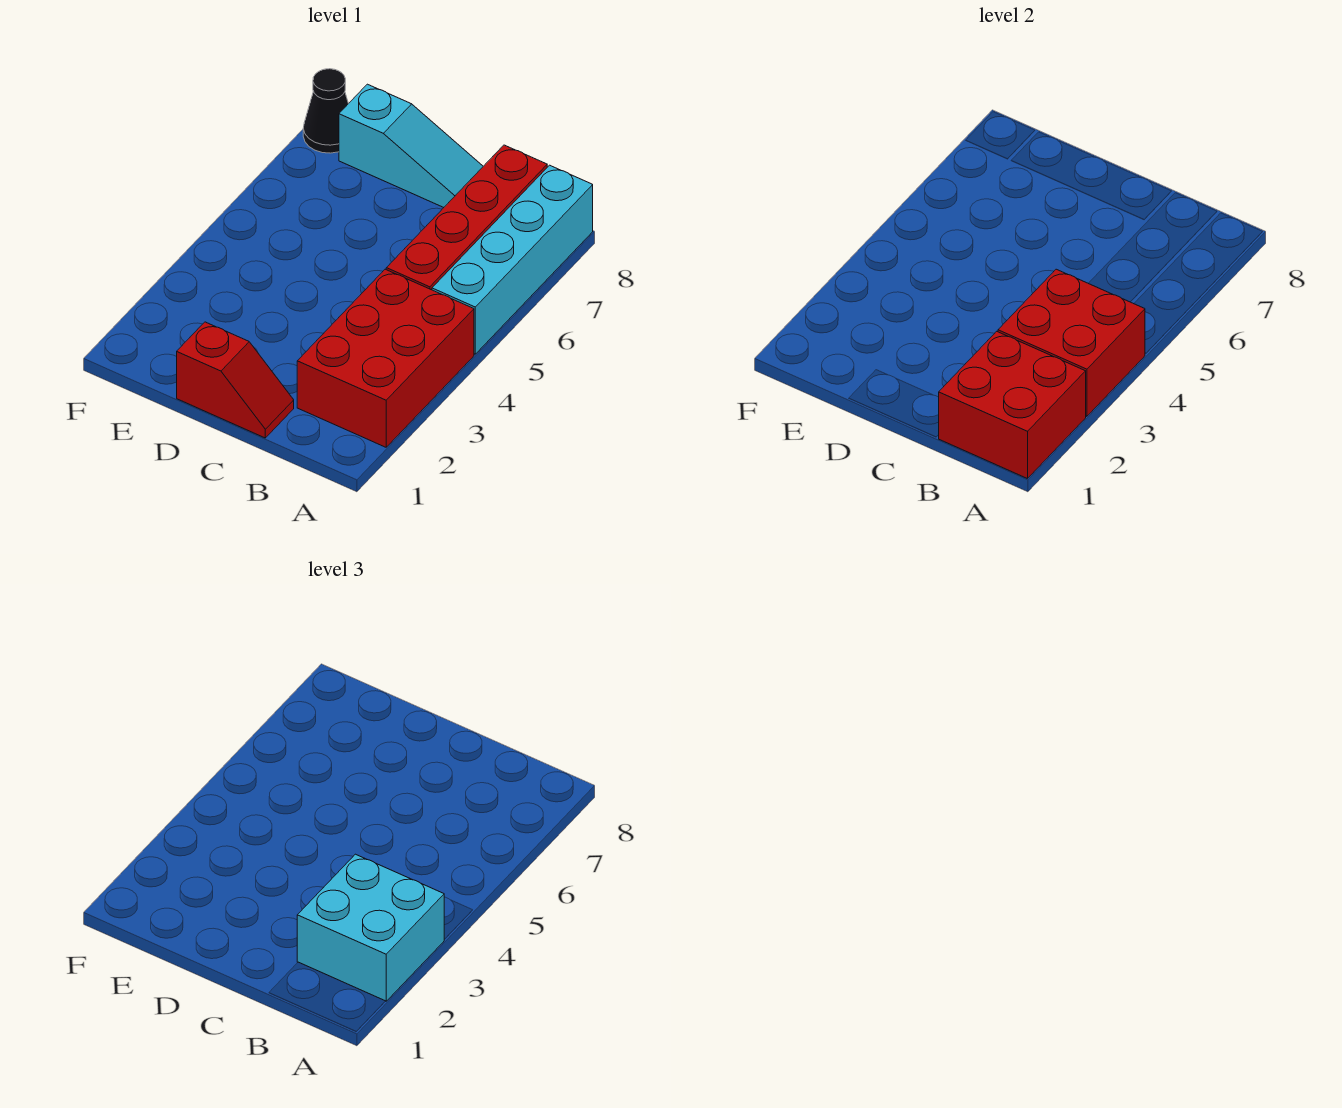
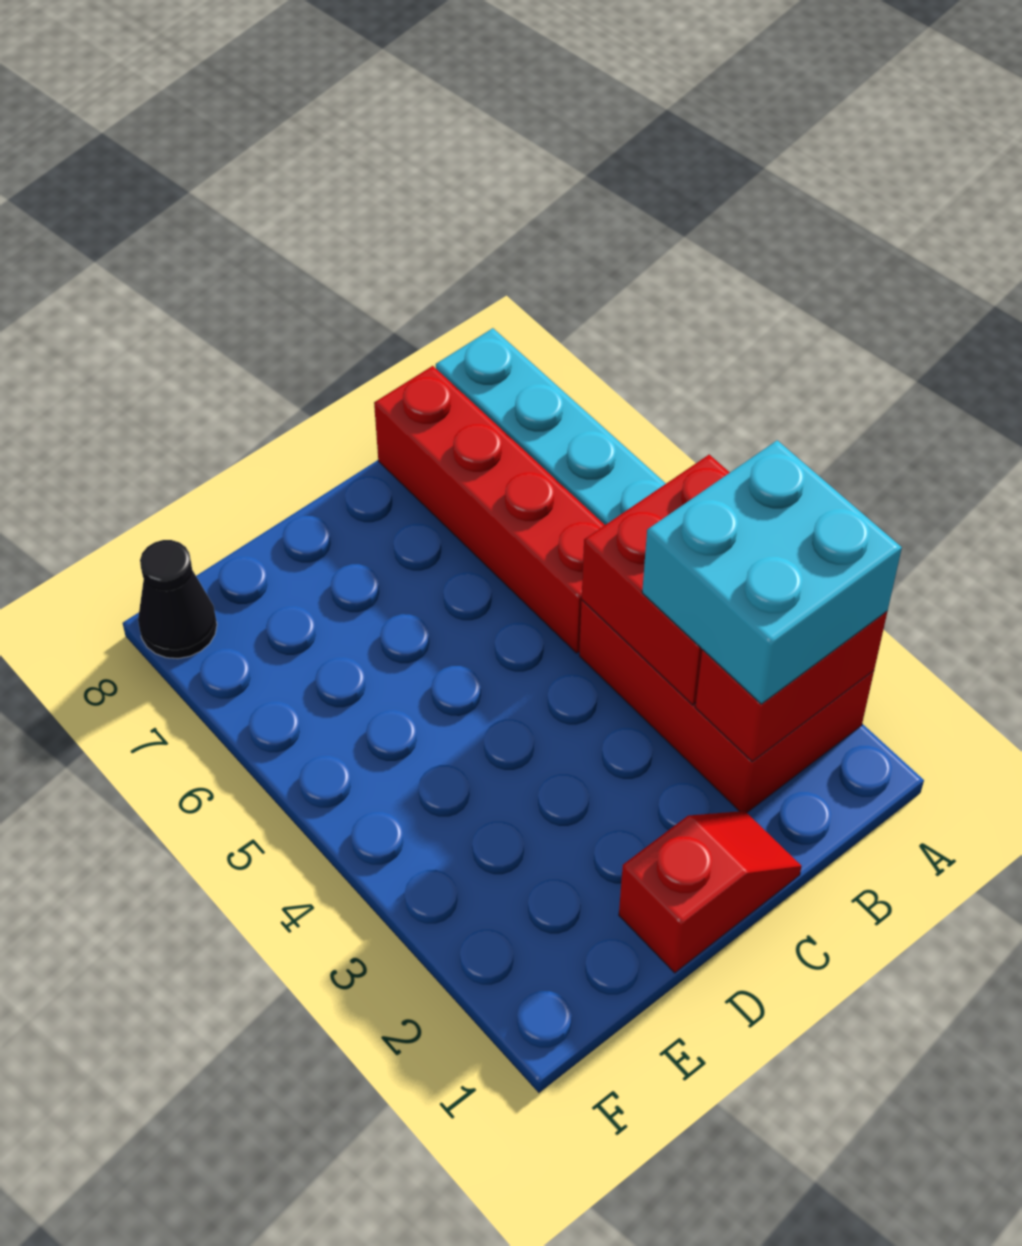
red 2x2 brick [939,331,1086,479] -> red 1x2 brick [695,612,887,762]
cyan 1x3 slope [339,84,483,207] -> none

